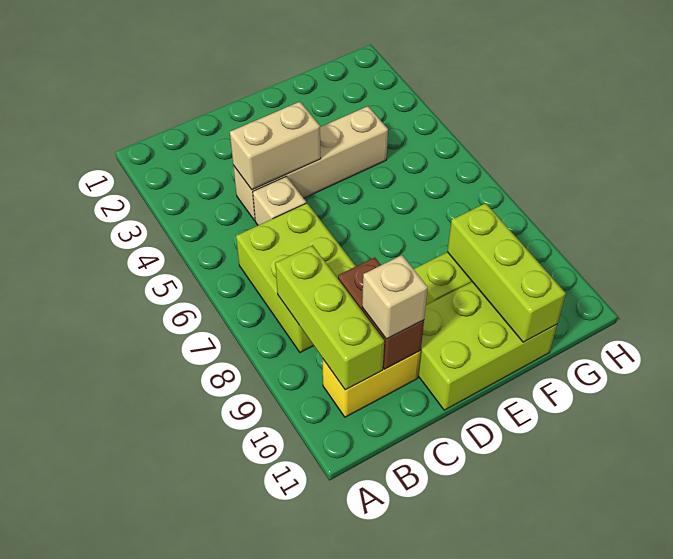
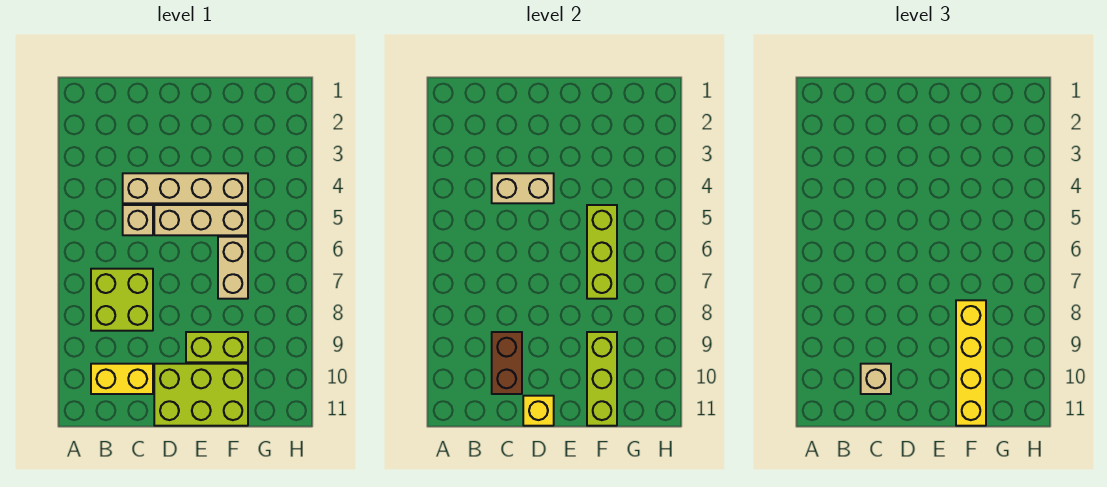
lime 2x3 brick [236,203,356,353] -> lime 2x2 brick [91,269,153,331]
lime 1x3 brick [275,245,384,390] -> lime 1x3 brick moved to [587,205,617,299]
none -> tan 1x3 brick [154,205,248,235]
none -> yellow 1x1 brick [523,396,554,426]
none -> tan 1x2 brick [218,237,248,299]
none -> yellow 1x4 brick [956,300,986,426]

